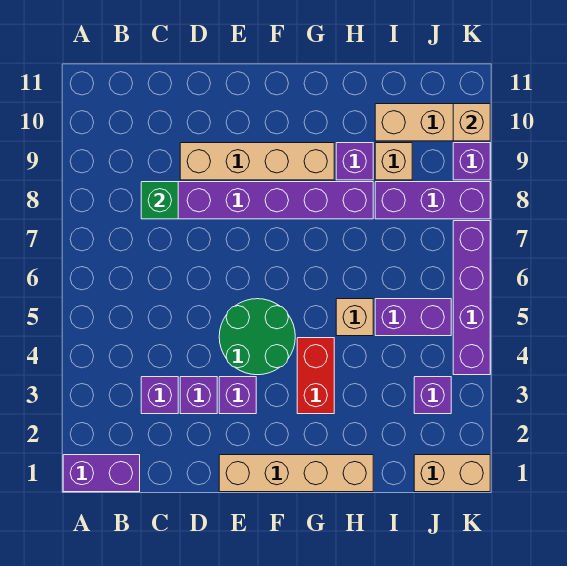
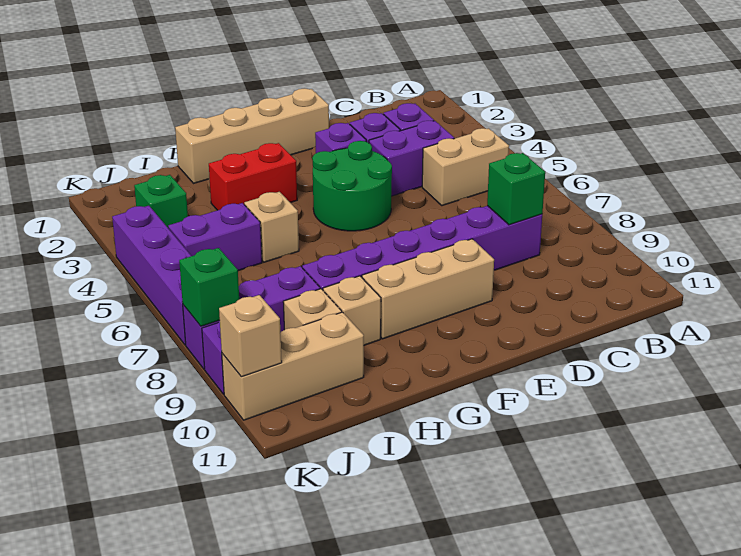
purple 1x2 brick [63,455,140,492] -> purple 1x2 brick moved to [369,121,454,196]
tan 1x4 brick [180,143,334,180] -> tan 1x3 brick [362,239,494,339]
red 1x2 brick [297,338,334,414] -> red 1x2 brick turned to [209,143,297,210]
purple 1x1 brick [336,143,373,180] -> tan 1x1 brick [323,276,381,345]
tan 1x2 brick [414,455,490,492] -> tan 1x2 brick moved to [422,128,509,206]
purple 1x1 brick [414,377,451,414] -> green 1x1 brick [134,175,188,227]
none -> green 1x1 brick [179,248,239,326]

